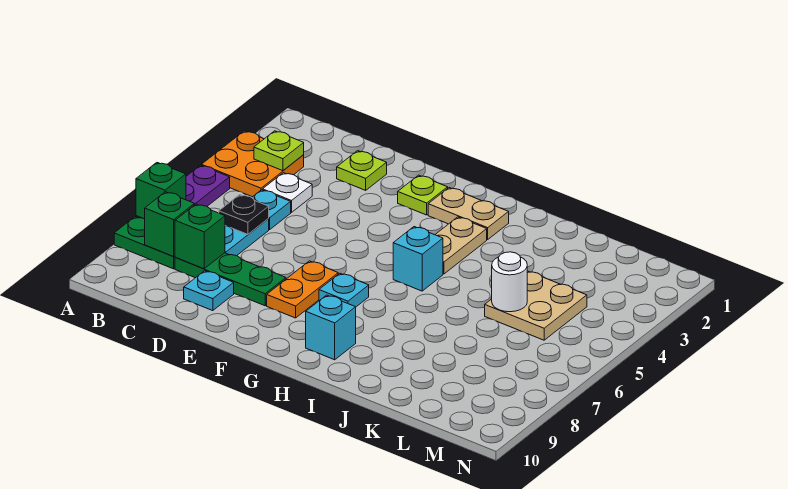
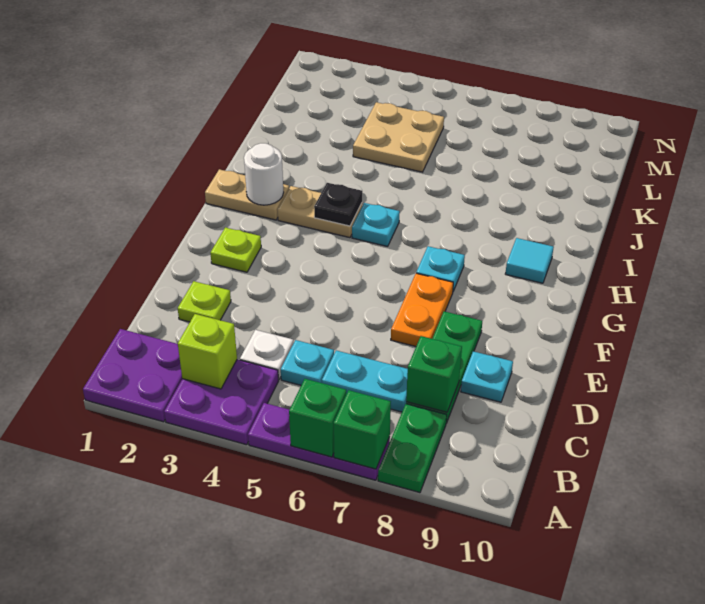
none -> purple 2x2 plate [83,329,182,422]
orange 2x2 plate [202,131,304,197] -> purple 2x2 plate [164,360,279,445]
lime 1x1 plate [254,131,304,171] -> lime 1x1 brick [178,314,237,389]
green 1x1 brick [145,192,194,256] -> green 1x1 brick moved to [289,379,346,457]
black 1x1 plate [219,195,269,234] -> black 1x1 plate moved to [314,183,362,226]
orange 1x2 plate [267,261,338,318] -> orange 1x2 plate turned to [391,273,453,346]
tan 1x2 plate [428,188,509,240] -> tan 1x2 plate turned to [205,169,289,220]
cyan 1x1 brick [393,227,443,291] -> cyan 1x1 plate [352,203,400,246]
cyan 1x1 brick [306,295,356,360] -> cyan 1x1 tile [505,238,554,283]
white 1x1 round brick [492,252,527,312] -> white 1x1 round brick moved to [244,143,284,205]

